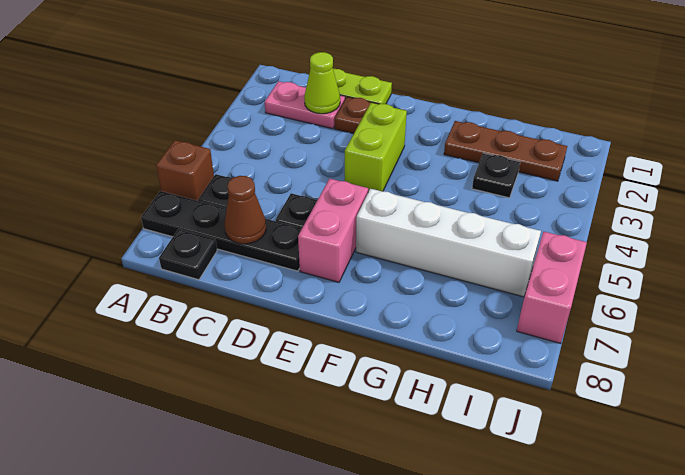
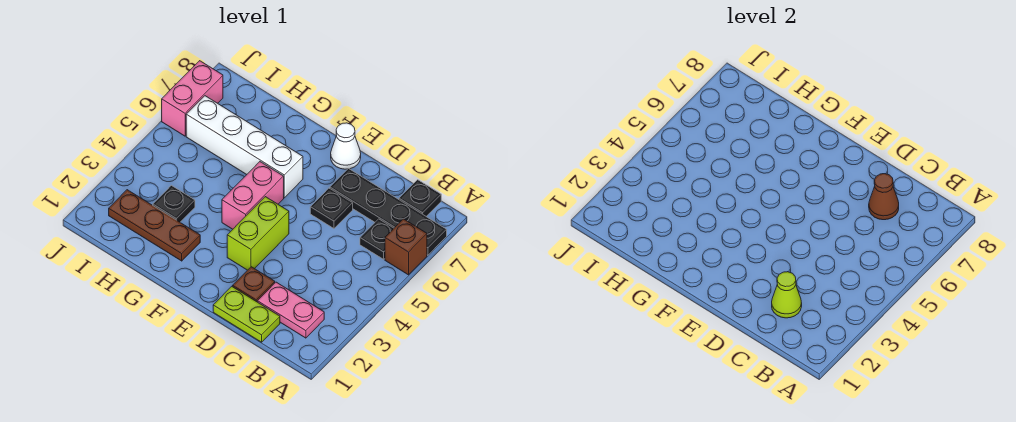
pink 1x2 brick [298,179,368,282] -> pink 1x2 brick moved to [222,162,284,229]
none -> white 1x1 cone [331,123,361,169]

